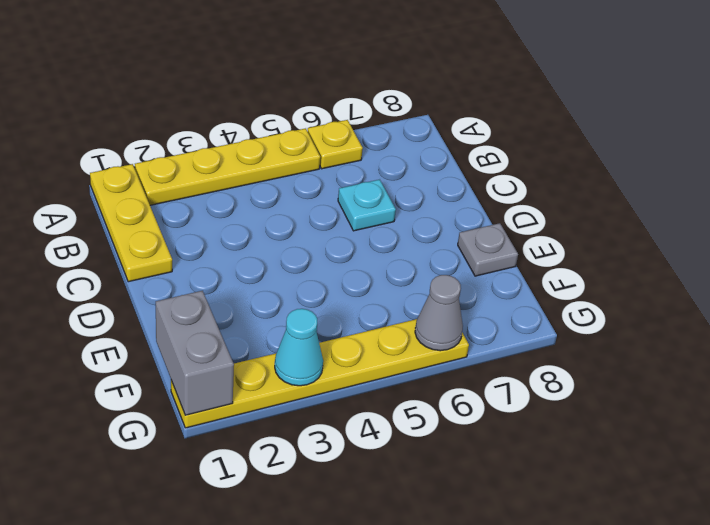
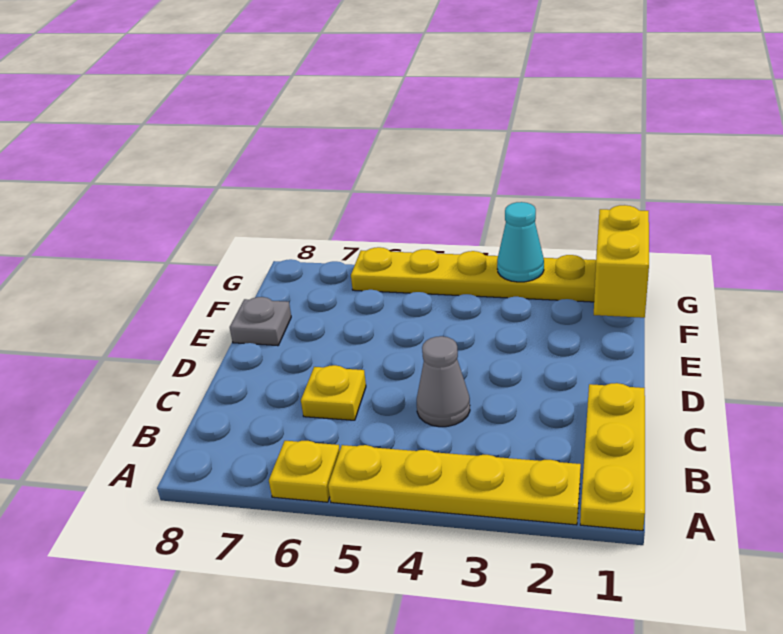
cyan 1x1 plate [338,179,396,231] -> yellow 1x1 plate [301,365,366,420]
grey 1x2 brick [156,291,234,415] -> yellow 1x2 brick [594,205,649,318]
grey 1x1 cone [415,275,463,351] -> grey 1x1 cone moved to [417,336,470,427]

